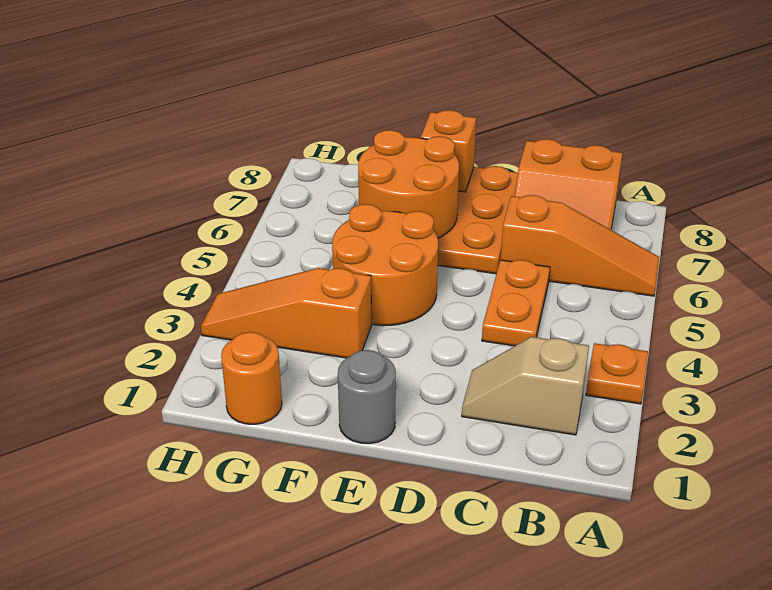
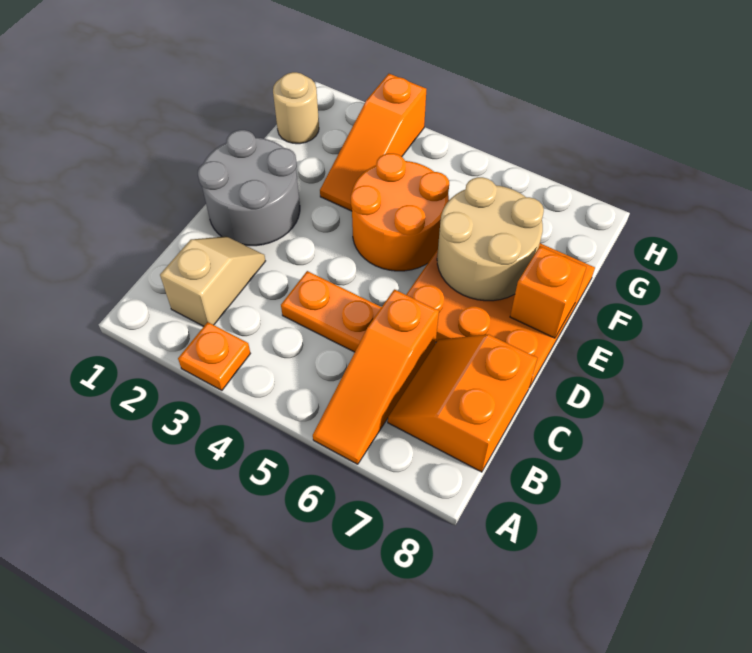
grey 1x1 round brick [338,350,396,444] -> grey 2x2 round brick [198,130,300,246]
orange 2x2 round brick [358,130,459,238] -> tan 2x2 round brick [437,177,544,301]
orange 1x3 slope [201,268,371,358] -> orange 1x3 slope turned to [320,74,426,211]
orange 1x1 round brick [221,332,282,424] -> tan 1x1 round brick [273,72,319,144]

